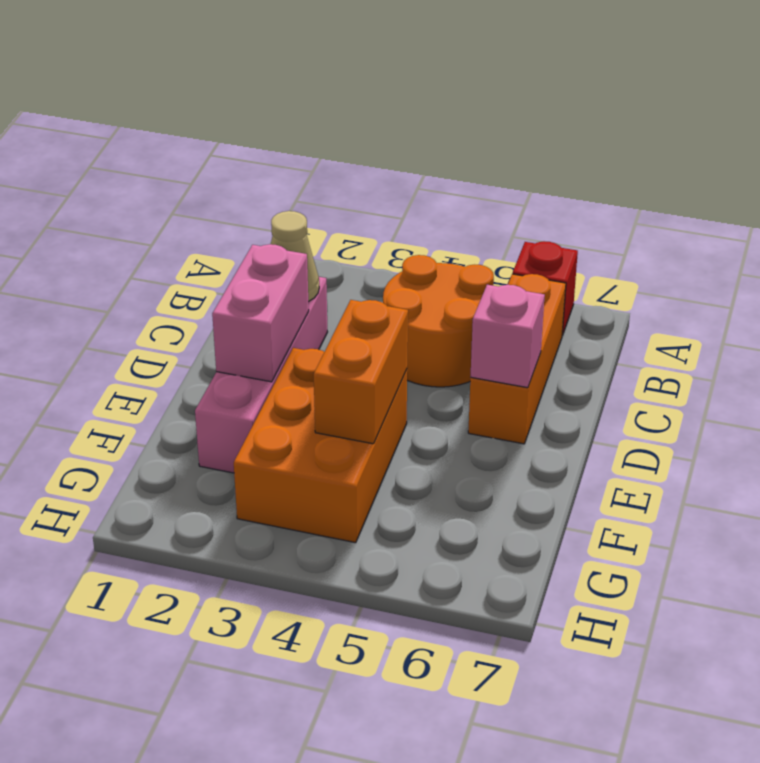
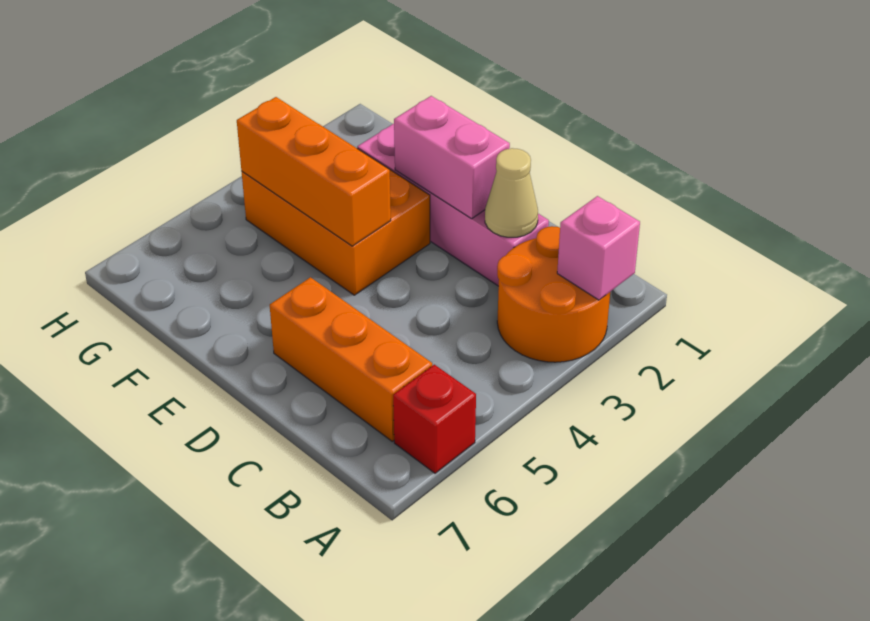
orange 2x2 round brick [383,255,494,387] -> orange 2x2 round brick moved to [497,226,610,362]
pink 1x1 brick [470,285,545,388] -> pink 1x1 brick moved to [557,196,640,300]
orange 1x2 brick [314,300,408,444] -> orange 1x3 brick [237,97,391,246]

